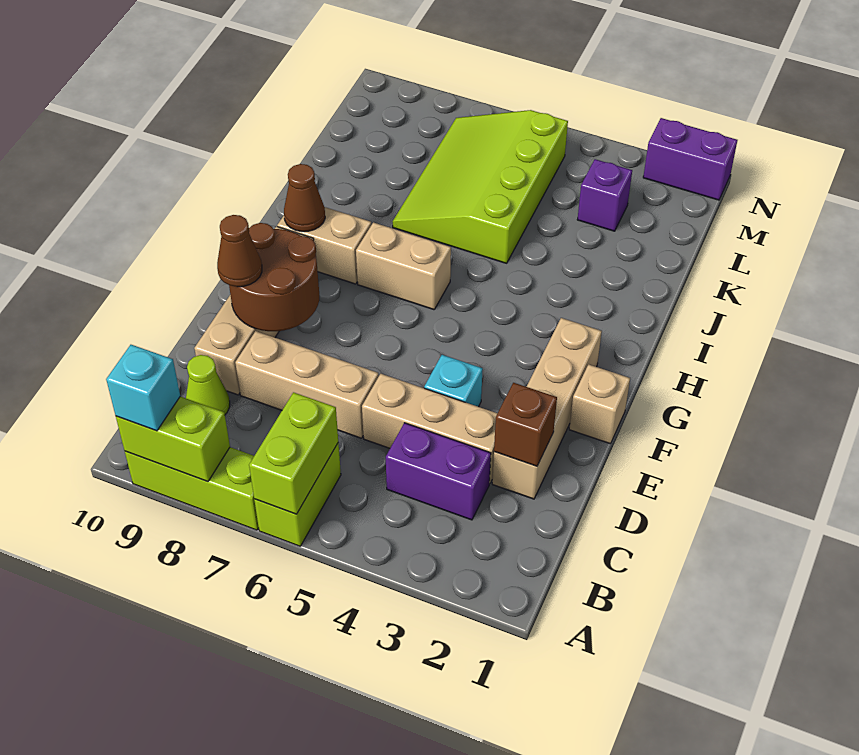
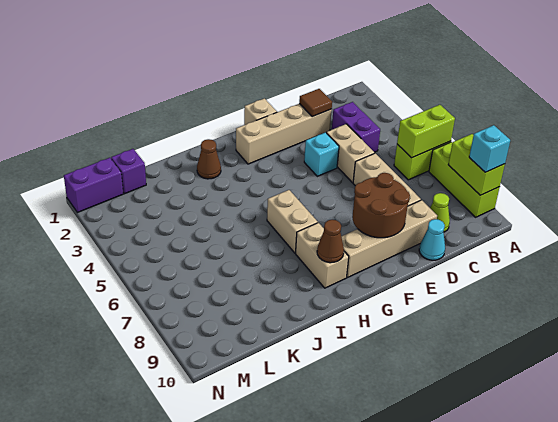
brown 1x1 brick [494,383,557,466] -> brown 1x1 tile [299,89,332,117]
tan 1x3 brick [362,374,497,484] -> tan 1x2 brick [327,124,375,183]
none -> cyan 1x1 cone [419,219,445,260]
brown 1x1 cone [217,215,262,287] -> brown 1x1 cone moved to [197,139,221,179]
lime 3x4 slope [392,110,568,263] -> none
purple 1x1 brick [577,159,632,231] -> purple 1x1 brick moved to [111,149,146,194]
purple 1x2 brick [643,118,737,200] -> purple 1x2 brick turned to [64,158,123,213]

